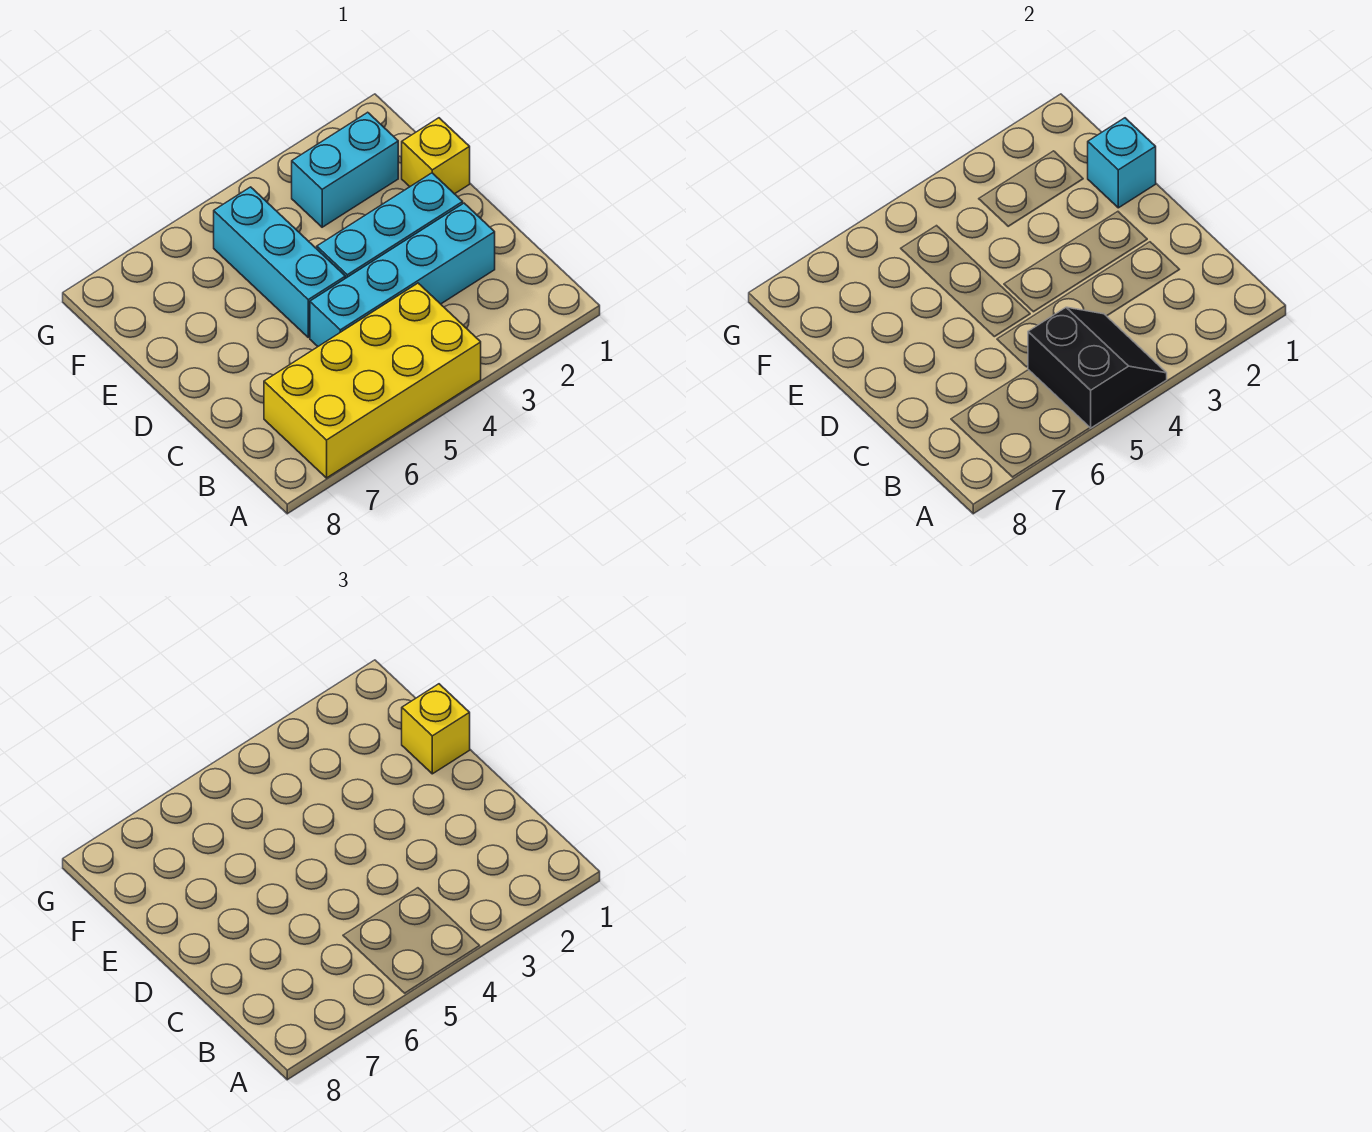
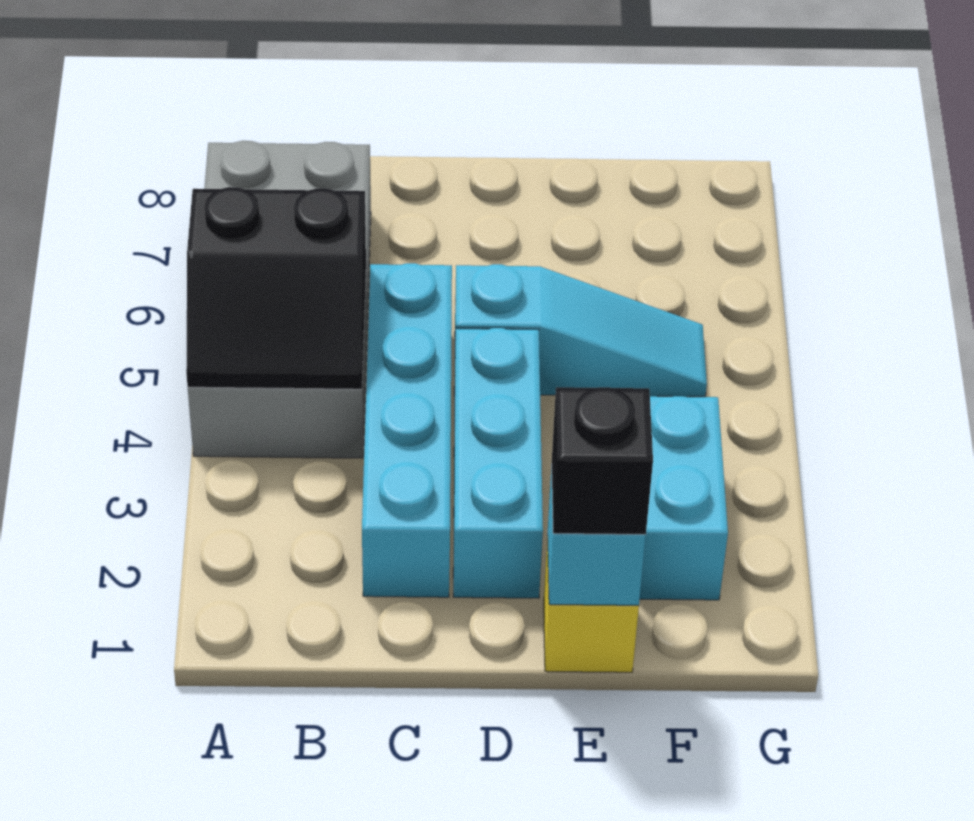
yellow 2x4 brick [264,283,481,478] -> grey 2x4 brick [188,141,371,458]
cyan 1x3 brick [214,187,345,337] -> cyan 1x3 slope [454,264,707,397]
yellow 1x1 brick [402,684,470,774] -> black 1x1 brick [552,387,653,534]

